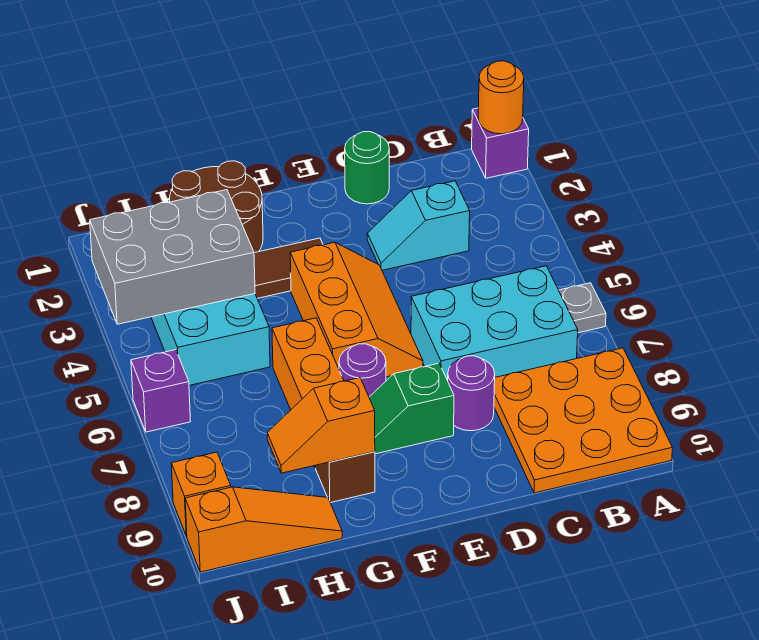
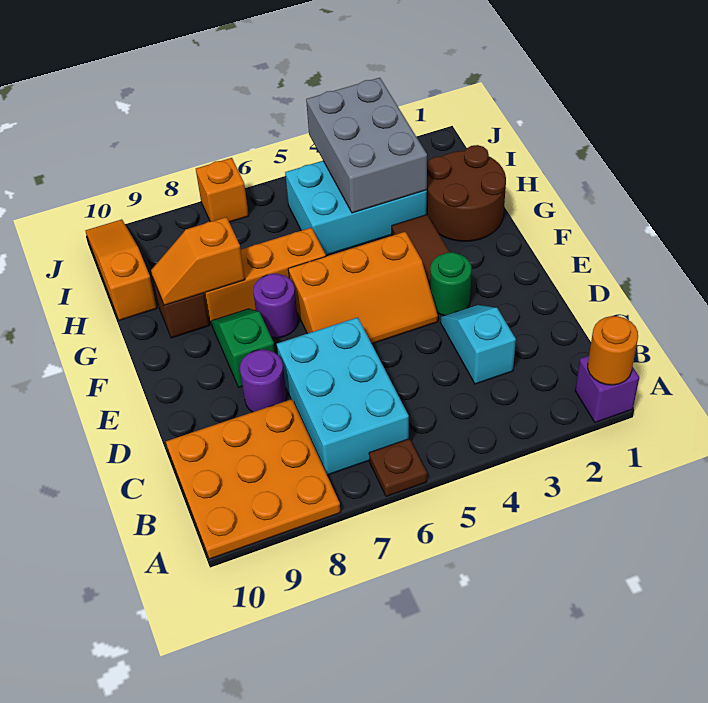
grey 1x1 plate [559,283,606,333] -> brown 1x1 plate [369,439,427,496]
green 1x1 round brick [345,132,389,204] -> green 1x1 round brick moved to [430,252,471,316]
orange 1x2 slope [267,378,375,473] -> orange 1x2 slope turned to [151,217,245,305]
orange 1x3 slope [185,487,342,572] -> orange 1x3 slope turned to [86,219,157,320]
purple 1x1 brick [131,350,191,432] -> none
orange 1x1 brick [171,452,231,536] -> orange 1x1 brick moved to [196,158,249,222]

